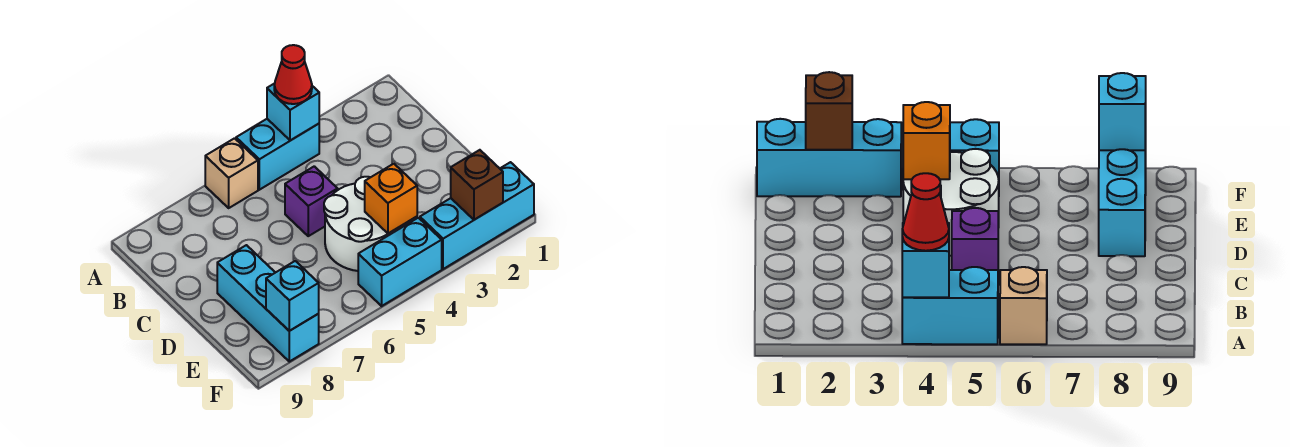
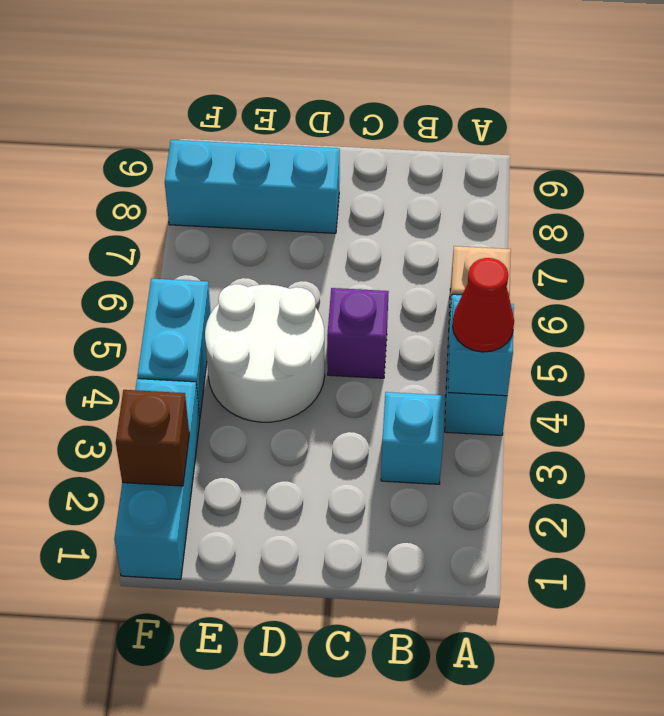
orange 1x1 brick [365,164,417,233] -> none
cyan 1x1 brick [266,261,319,331] -> cyan 1x1 brick moved to [381,392,445,484]

